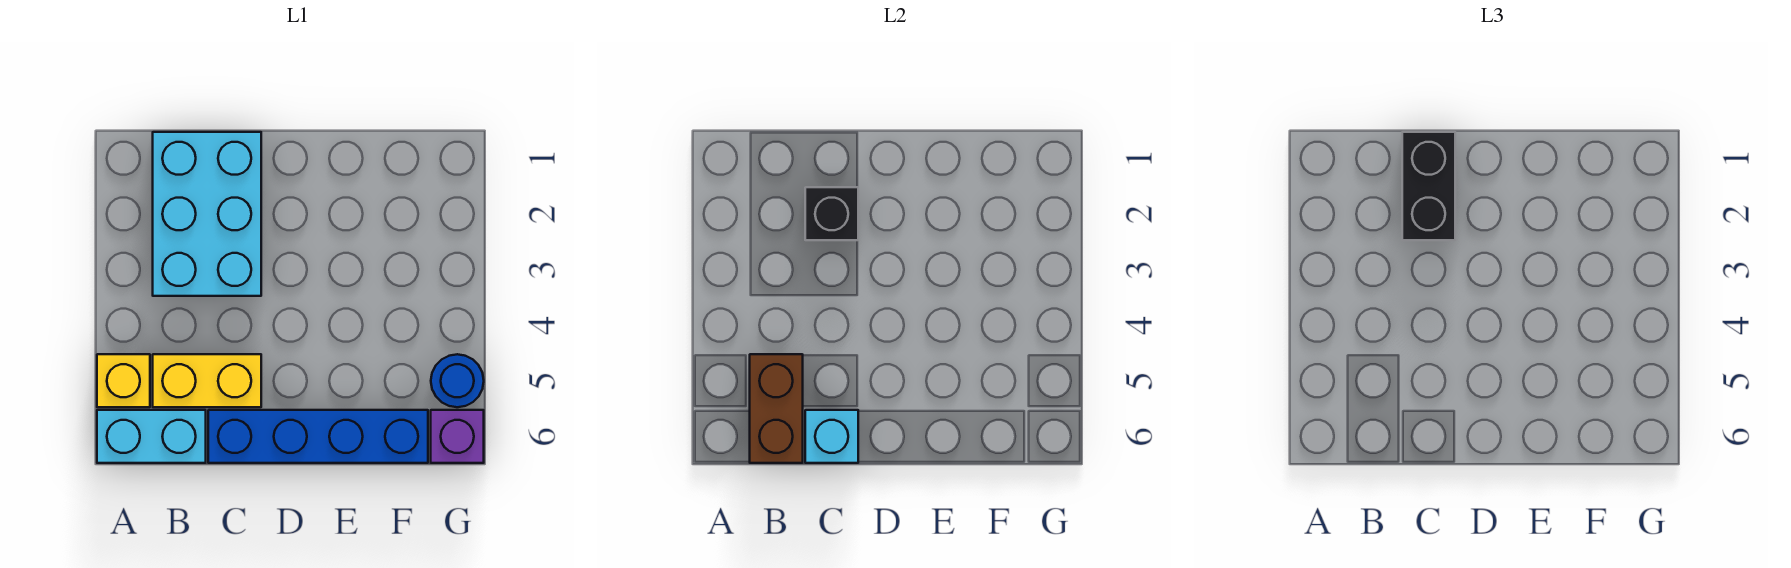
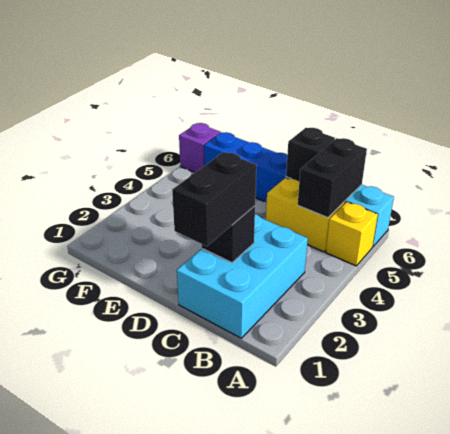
brown 1x2 brick [750,354,803,463] -> black 1x2 brick [298,138,367,218]
cyan 1x1 brick [805,410,858,463] -> black 1x1 brick [286,128,335,181]
blue 1x1 round brick [431,354,484,407] -> none

